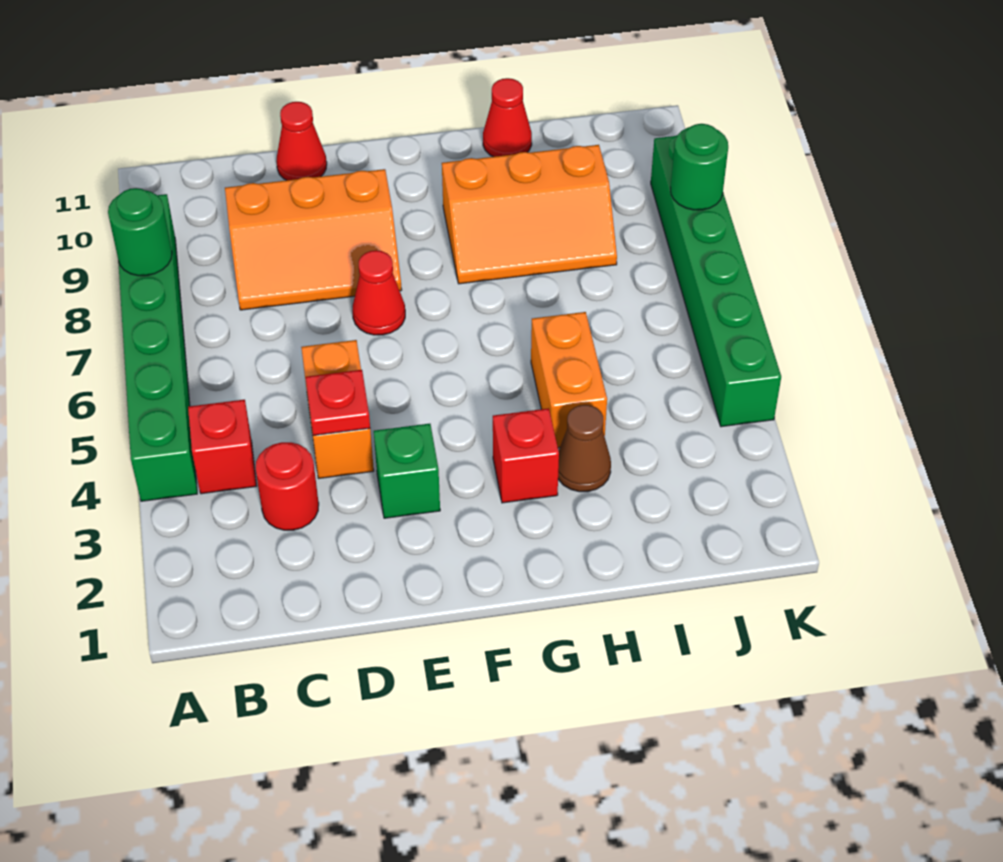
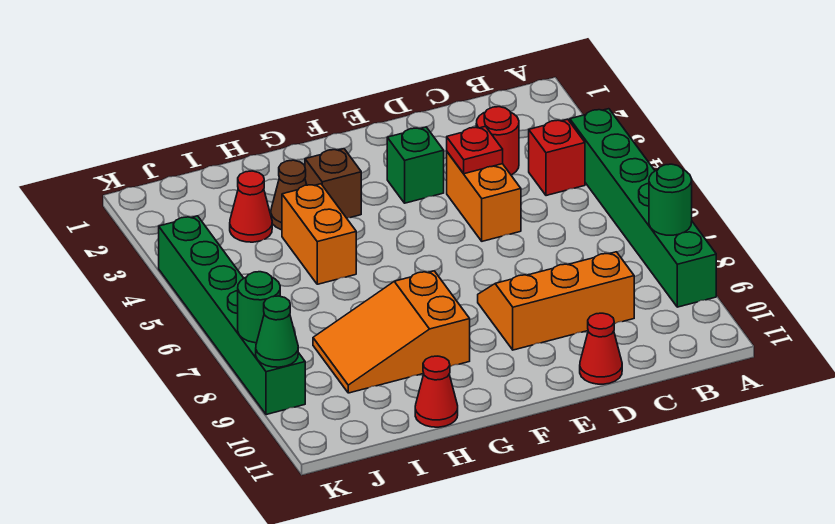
red 1x1 cone [353,250,405,335] -> red 1x1 cone moved to [230,171,272,242]
red 1x1 brick [493,408,559,503] -> brown 1x1 brick [305,149,361,218]
orange 2x3 slope [442,145,617,284] -> orange 2x3 slope turned to [313,271,470,393]
none -> green 1x1 cone [256,296,298,367]

